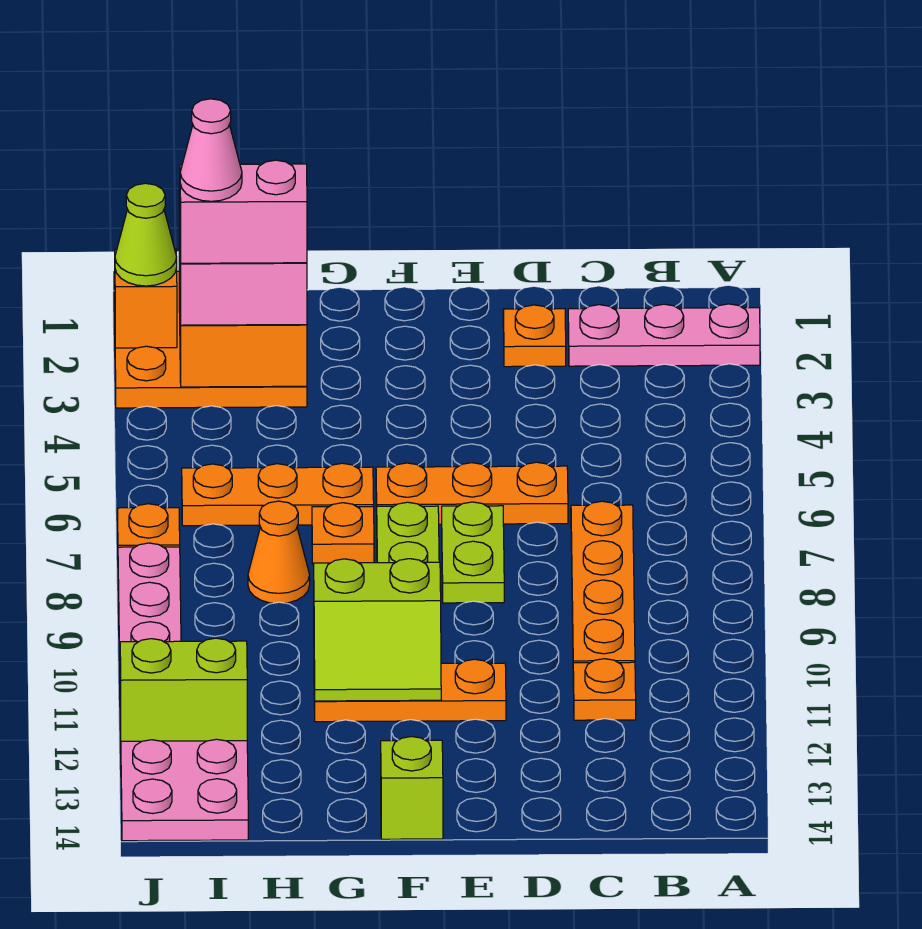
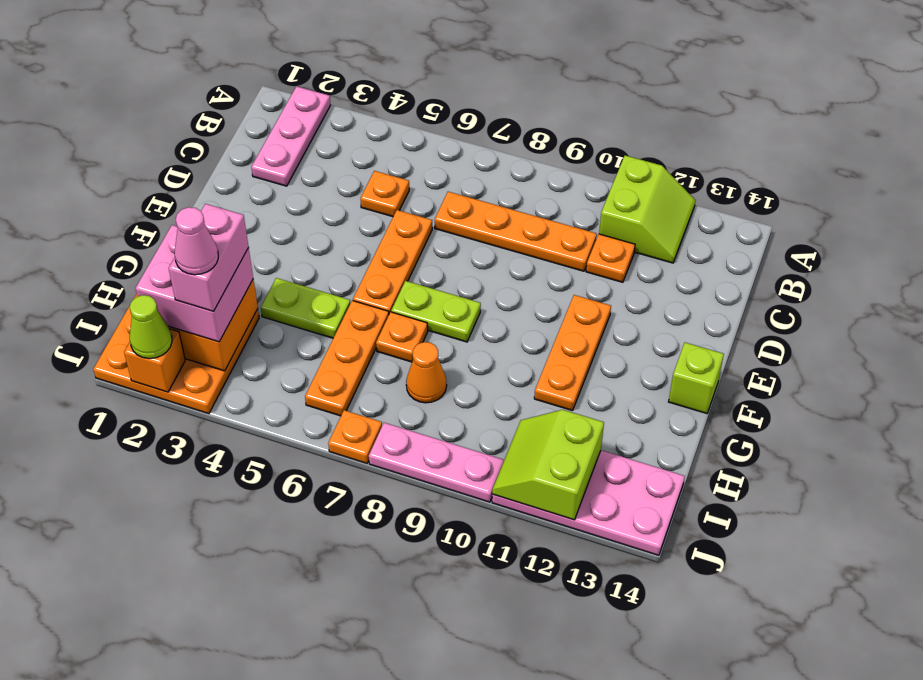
orange 1x1 plate [503,305,566,367] -> orange 1x1 plate moved to [360,171,409,217]
lime 1x2 plate [442,502,504,603] -> lime 1x2 plate moved to [261,278,351,338]
lime 2x2 slope [314,559,441,701] -> lime 2x2 slope moved to [599,155,696,263]

